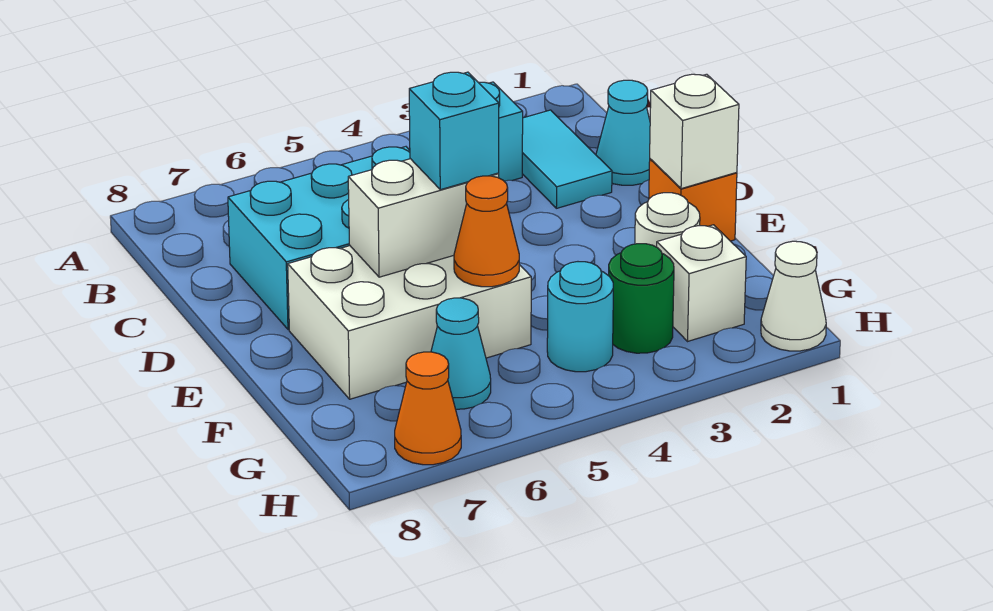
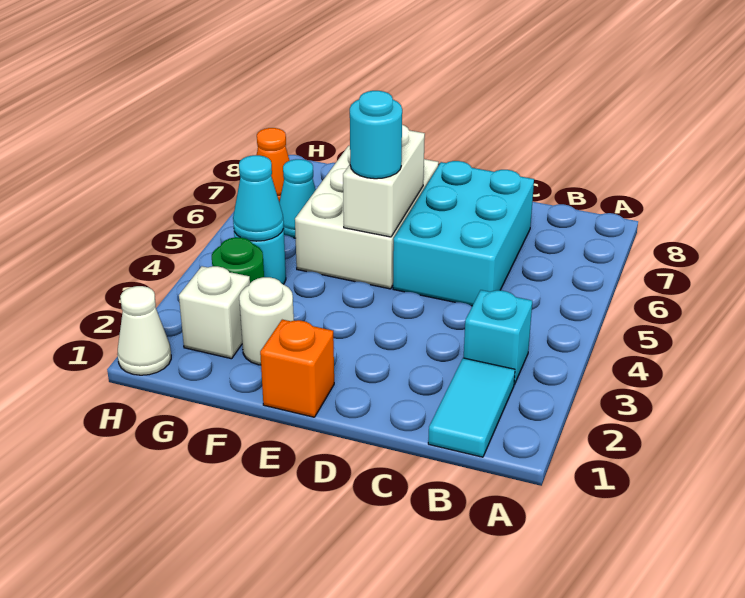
cyan 1x2 tile [522,110,612,208] -> cyan 1x2 tile turned to [428,358,515,457]
cyan 1x1 cone [596,80,650,185] -> cyan 1x1 cone moved to [233,155,284,241]
white 1x1 brick [650,74,739,189] -> none
cyan 1x1 brick [409,72,499,190] -> cyan 1x1 round brick [350,91,402,179]
orange 1x1 cone [454,176,519,287] -> none

